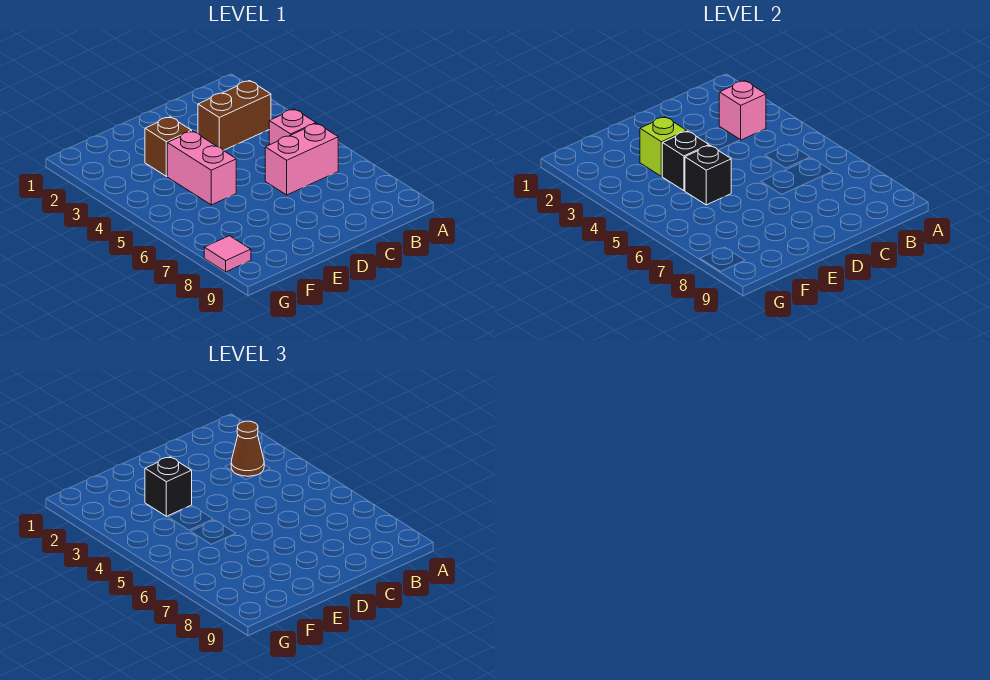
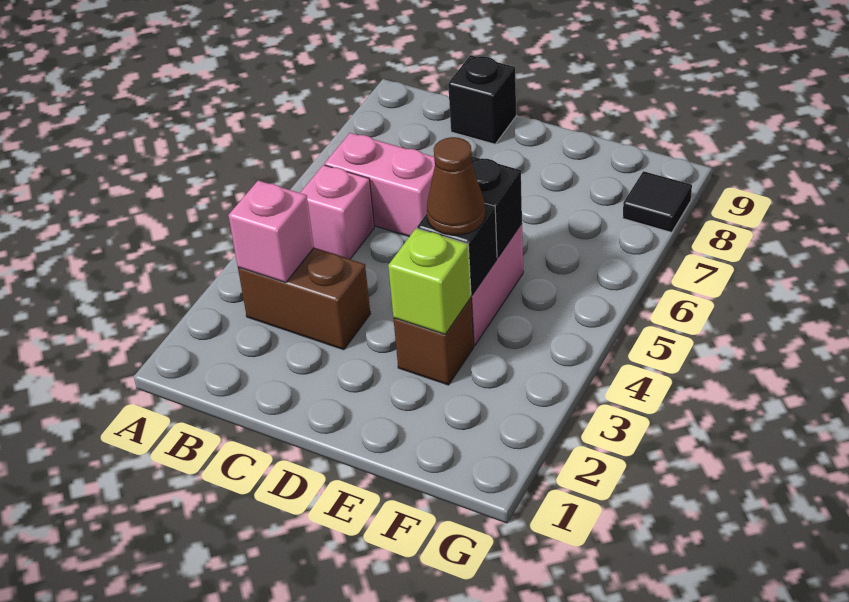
brown 1x1 cone [231,421,264,476] -> brown 1x1 cone moved to [427,137,485,235]
black 1x1 brick [145,457,192,516] -> black 1x1 brick moved to [448,55,516,144]
pink 1x1 tile [204,236,251,272] -> black 1x1 tile [623,171,692,232]

